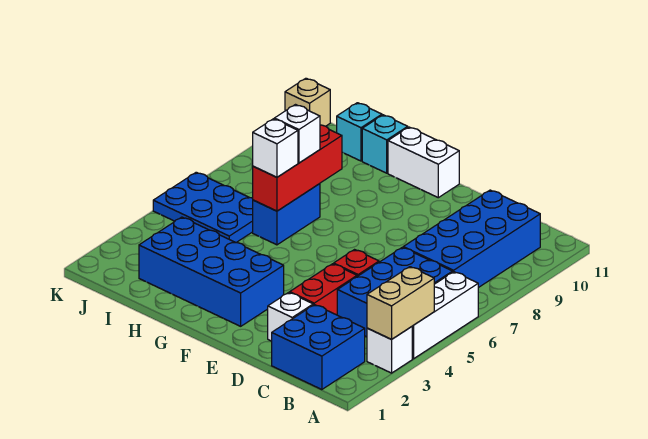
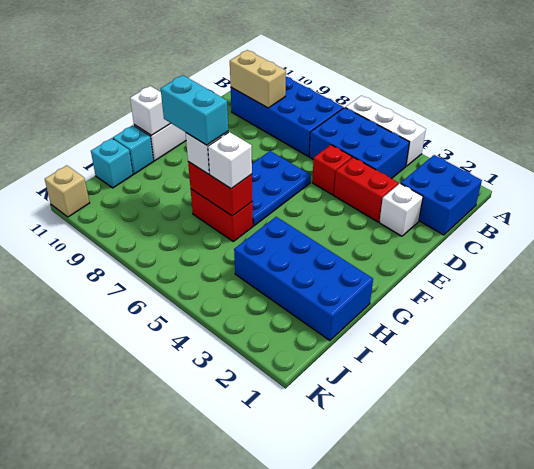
white 1x1 brick [367,327,412,373] -> white 1x1 brick moved to [130,86,171,135]
tan 1x2 brick [367,267,434,339] -> tan 1x2 brick moved to [230,50,286,108]
blue 2x4 brick [139,217,284,326] -> blue 2x4 brick turned to [234,217,373,341]
blue 1x2 brick [253,184,320,245] -> red 1x2 brick [191,189,253,241]
red 1x3 brick [253,125,342,211] -> red 1x2 brick [188,162,252,216]
none -> cyan 1x2 brick [161,75,228,145]
blue 2x3 plate [153,172,253,243] -> blue 2x3 plate moved to [252,151,311,226]

